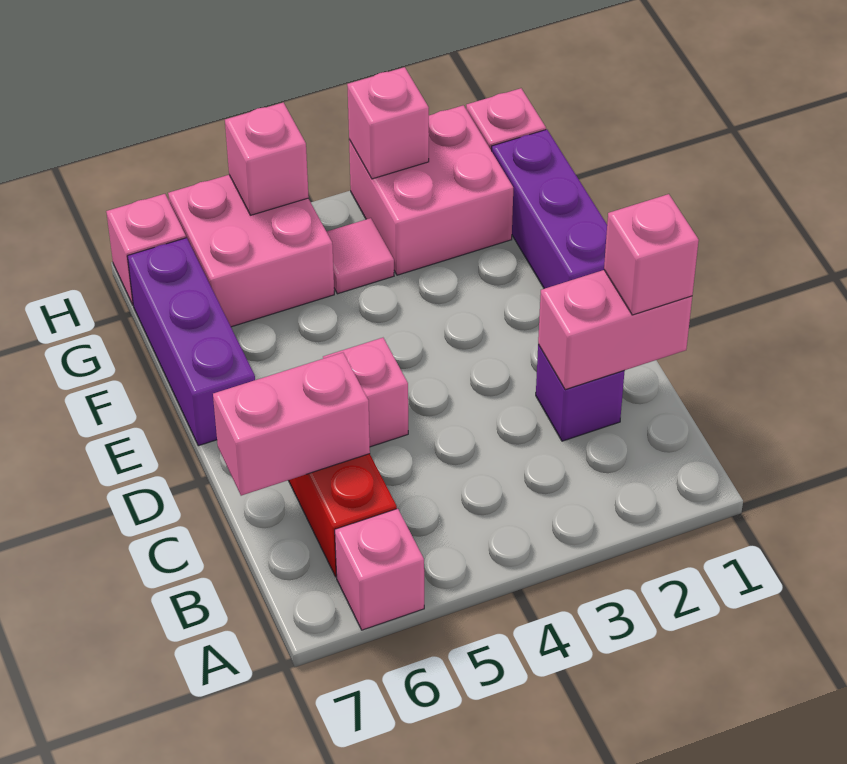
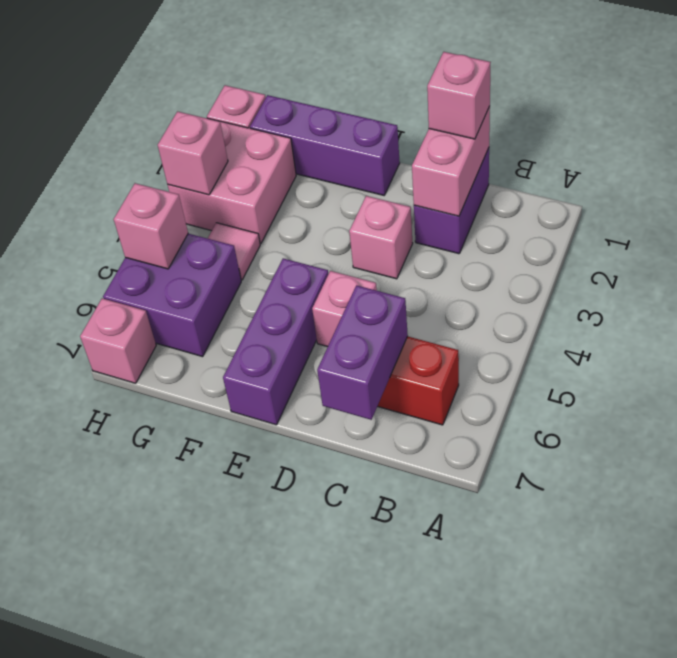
pink 1x1 brick [335,509,424,630] -> pink 1x1 brick moved to [349,196,413,279]
purple 1x1 brick [536,345,625,441] -> purple 1x2 brick [414,148,489,254]
pink 1x2 brick [213,353,370,496] -> purple 1x2 brick [317,285,408,420]
purple 1x3 brick [127,238,255,446] -> purple 1x3 brick turned to [223,258,328,425]
pink 2x2 brick [168,175,334,327] -> purple 2x2 brick [103,234,241,357]

